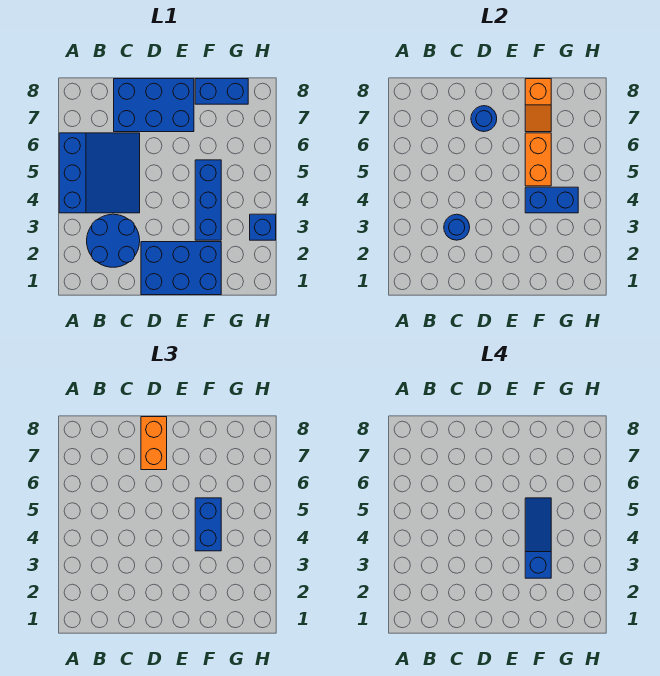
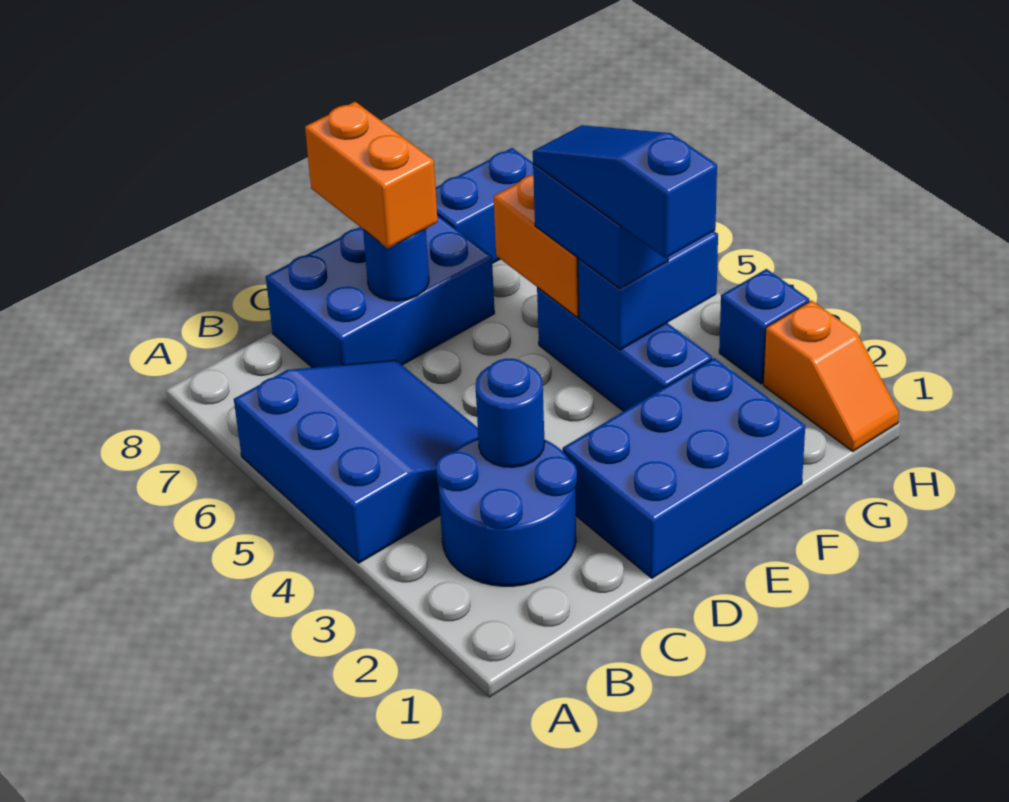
orange 1x2 slope [525,79,551,132] -> orange 1x2 slope moved to [763,301,899,452]

